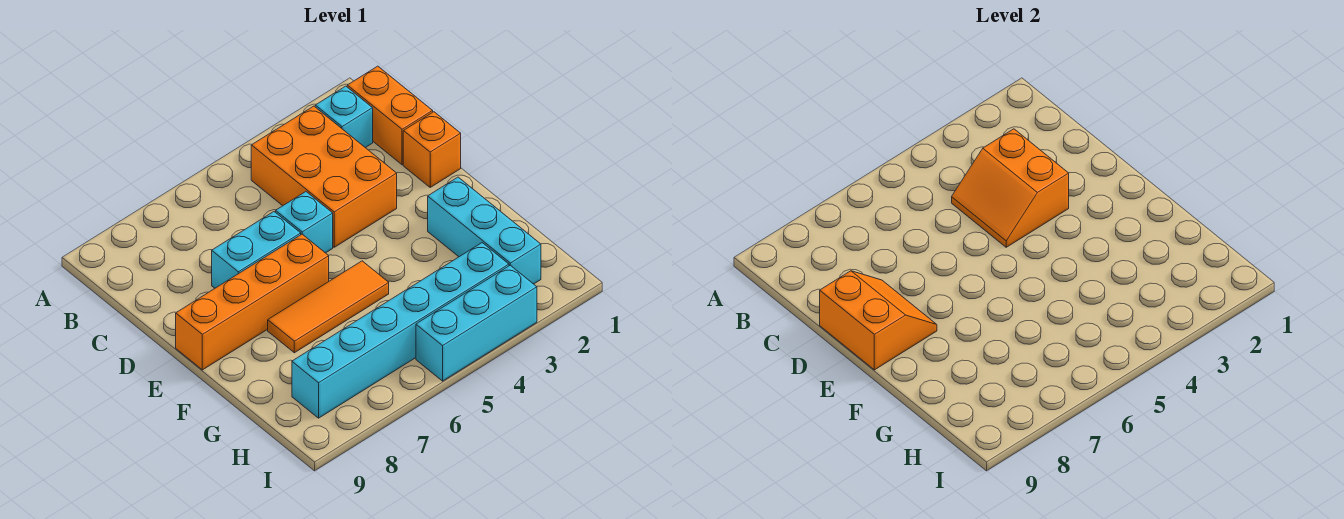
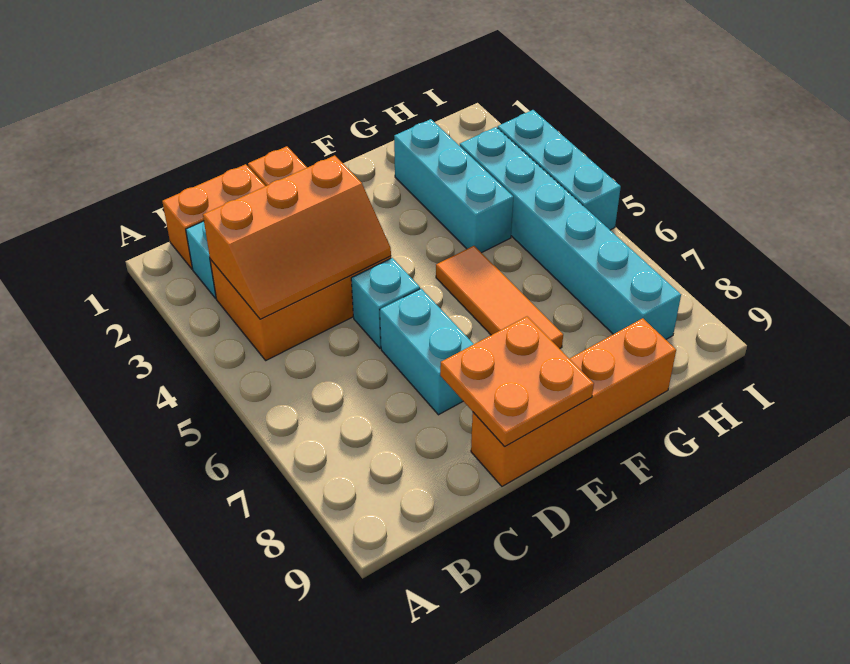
orange 2x2 slope [952,129,1069,247] -> orange 2x3 slope [203,155,391,319]
orange 2x2 slope [820,271,937,370] -> orange 2x2 plate [440,317,594,447]
orange 1x4 brick [176,234,329,370] -> orange 1x4 brick turned to [471,318,676,486]
cyan 1x3 brick [428,177,541,284] -> cyan 1x3 brick turned to [394,119,513,253]

